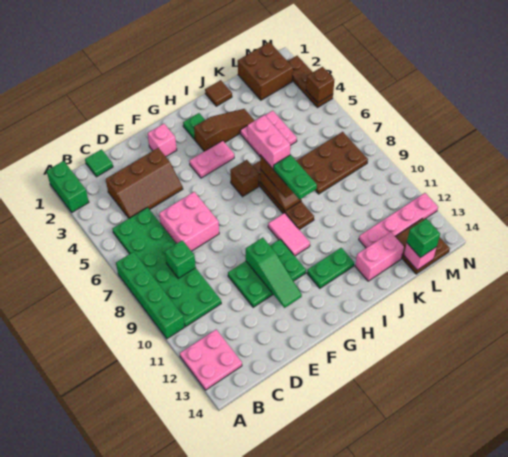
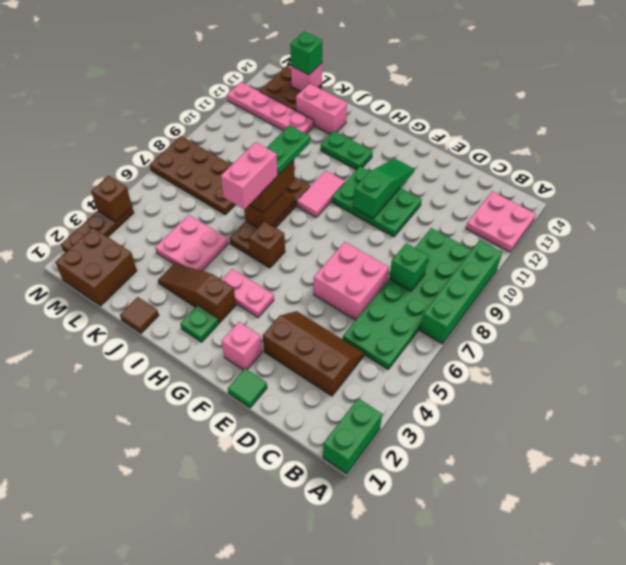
green 1x1 tile [85,149,113,177] -> green 1x1 tile moved to [228,368,267,408]
brown 2x3 plate [296,132,368,194] -> brown 2x4 plate [150,136,236,215]

